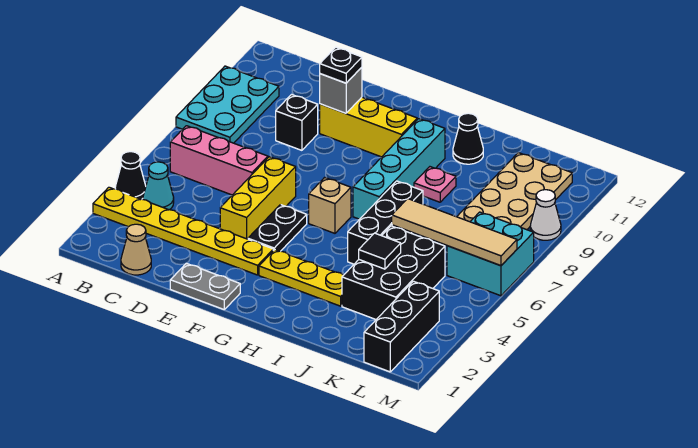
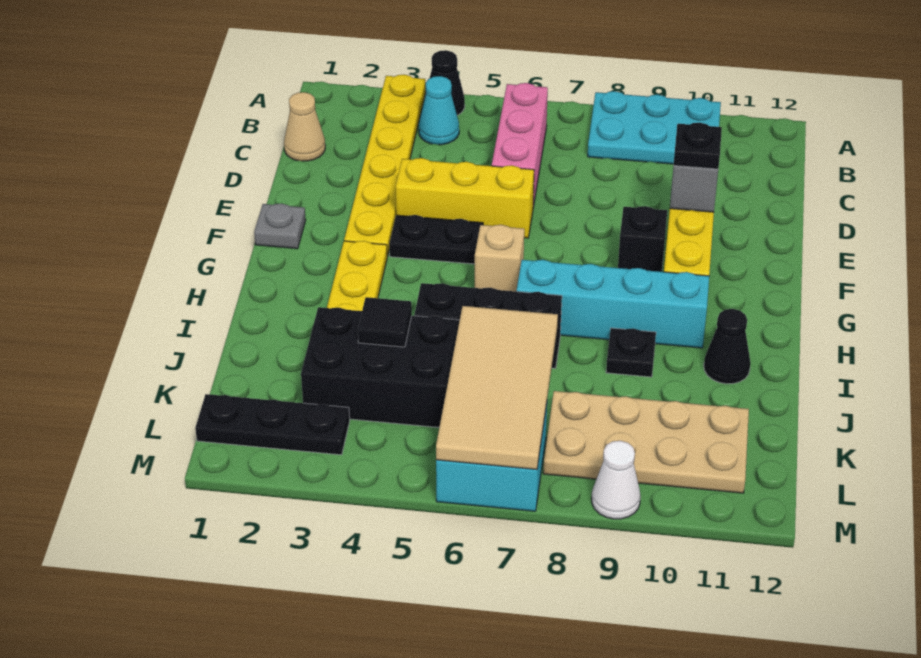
black 1x1 brick [276,95,318,150] -> black 1x1 brick moved to [618,206,667,272]
grey 1x2 plate [170,263,240,309] -> grey 1x1 plate [254,203,306,249]
pink 1x1 plate [414,167,456,202] -> black 1x1 plate [606,328,656,377]
tan 1x4 tile [392,199,517,266] -> tan 2x4 tile [436,306,558,470]
black 1x3 brick [364,281,439,372] -> black 1x3 plate [195,394,350,455]

